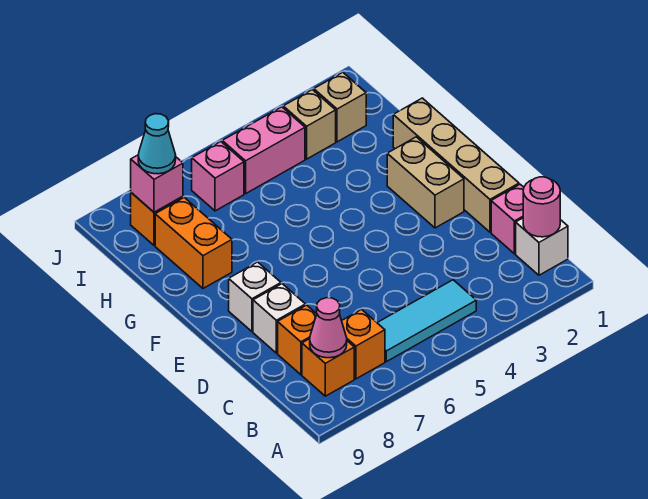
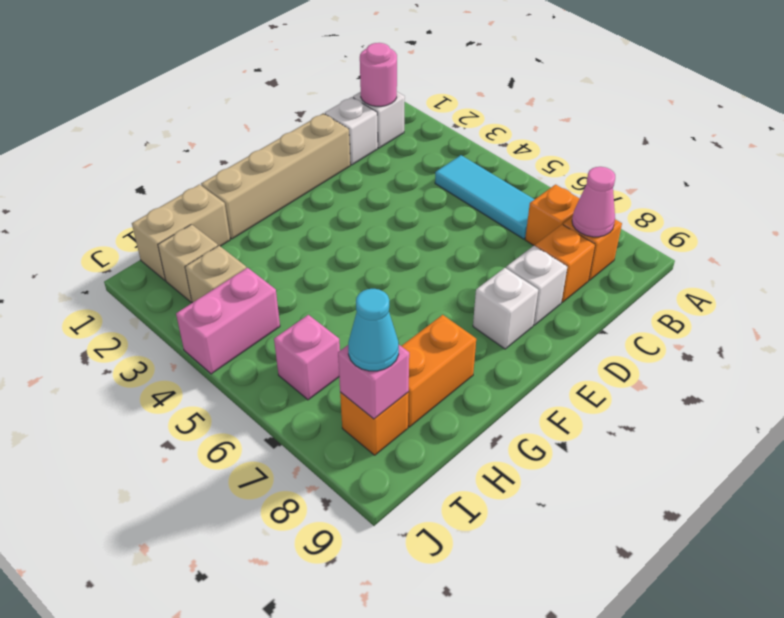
pink 1x1 brick [491,184,524,254] -> white 1x1 brick [325,97,378,165]
tan 1x2 brick [387,137,464,228] -> tan 1x2 brick moved to [132,184,230,280]
pink 1x2 brick [222,107,305,194] -> pink 1x2 brick turned to [176,268,280,374]

